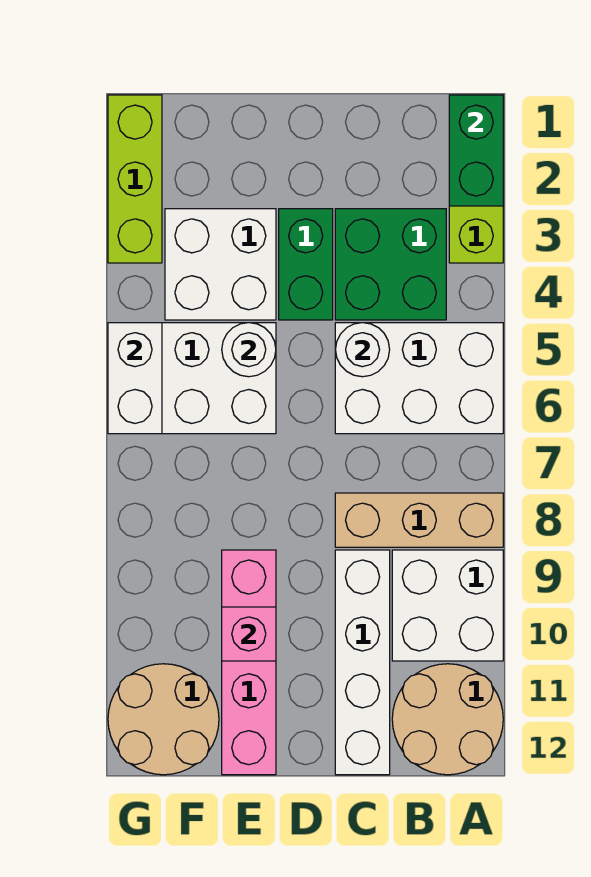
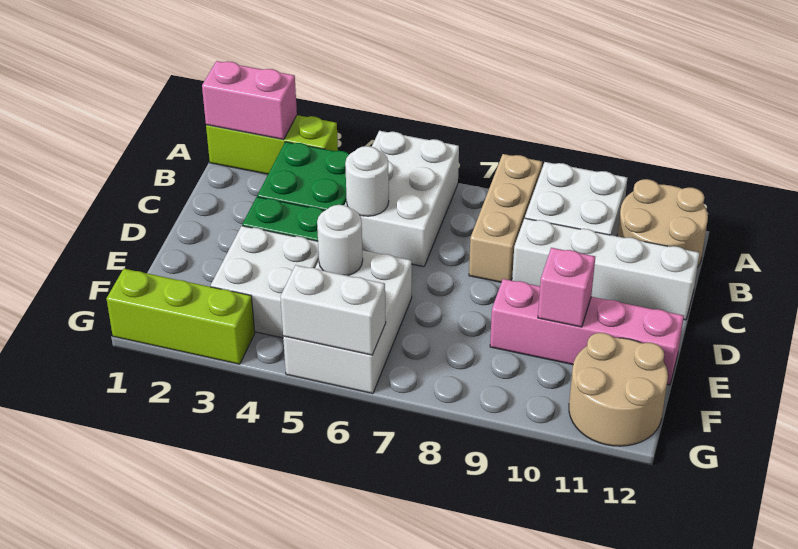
green 1x2 brick [449,95,503,206] -> pink 1x2 brick [202,61,297,140]

